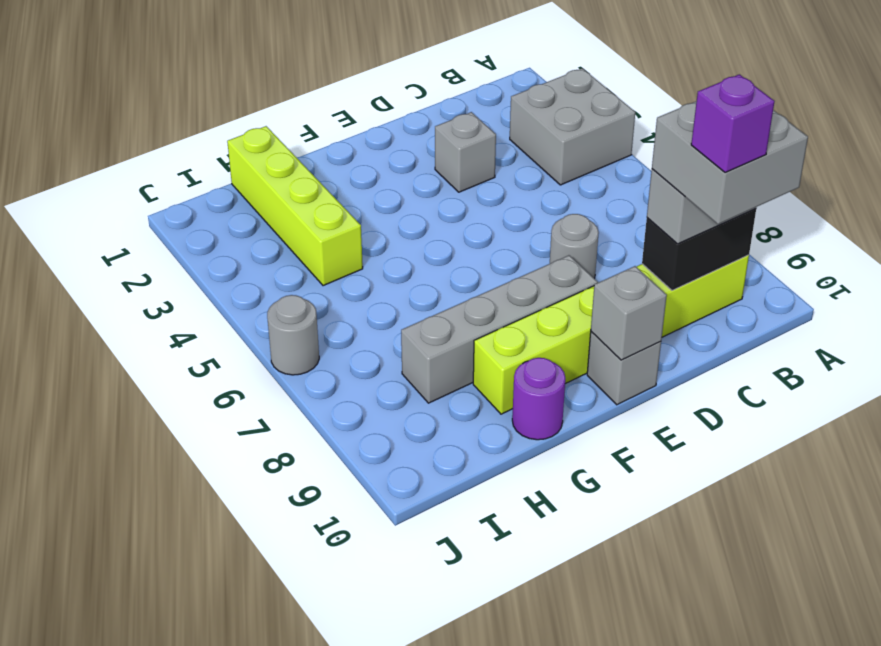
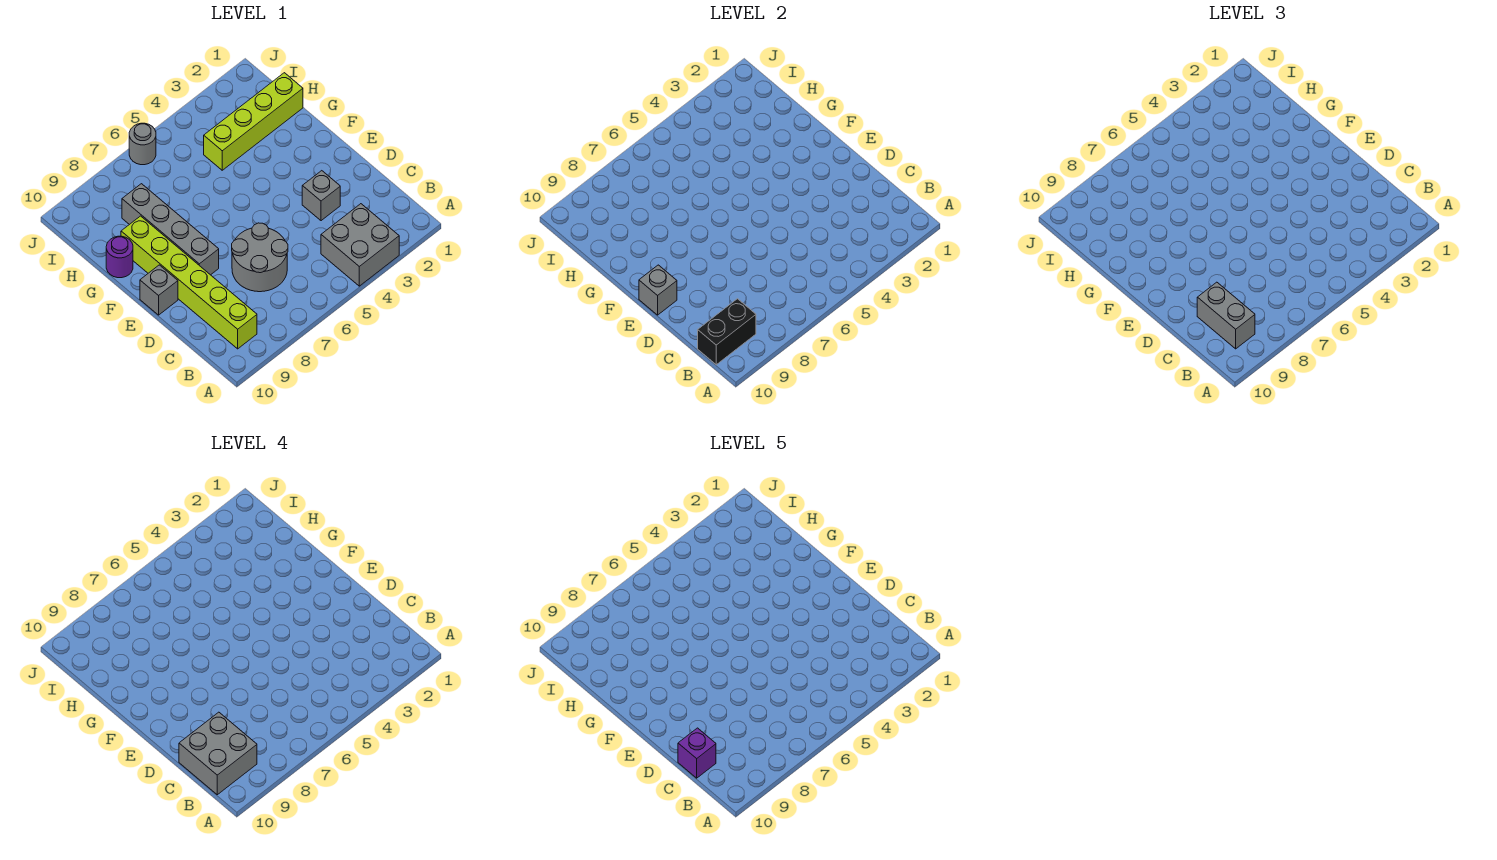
black 1x2 brick [642,209,756,290] -> black 1x2 brick turned to [698,299,756,365]
grey 1x1 round brick [550,214,599,279] -> grey 2x2 round brick [232,223,288,292]

